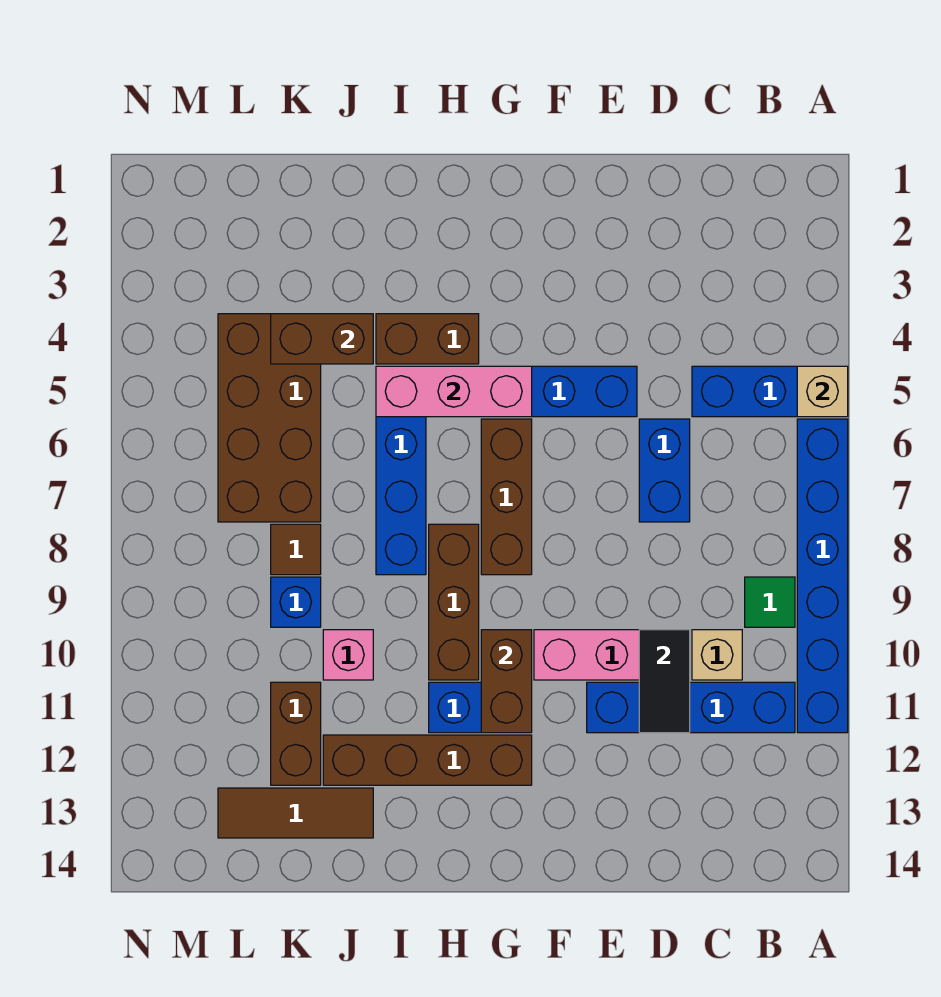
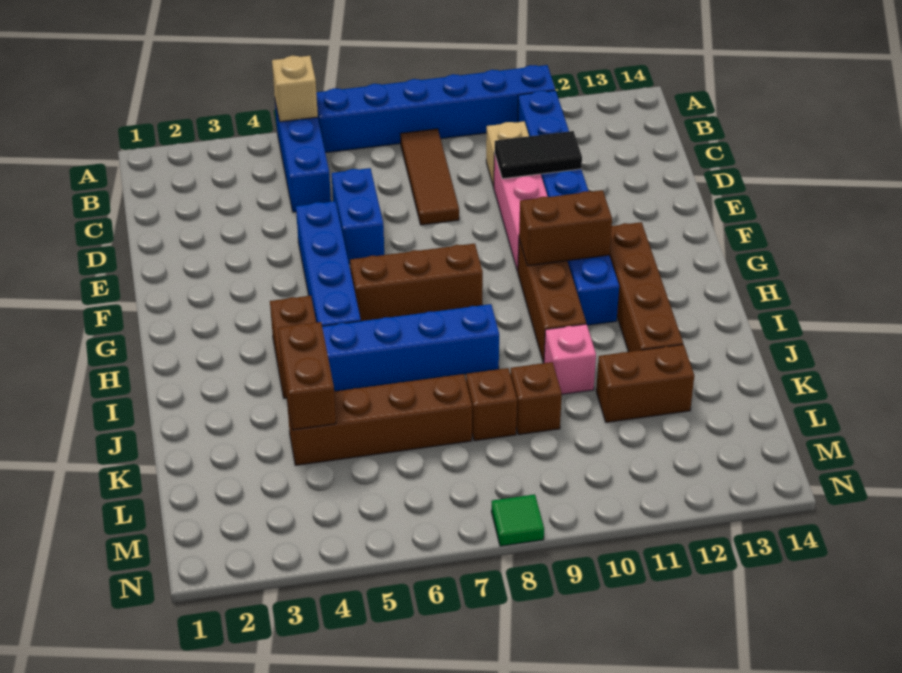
green 1x1 tile [745,577,795,627] -> green 1x1 tile moved to [491,494,544,546]
blue 1x2 brick [639,419,690,522] -> blue 1x2 brick turned to [332,168,384,264]
pink 1x3 brick [376,366,532,417] -> none
brown 1x3 brick [429,524,479,680] -> brown 1x3 brick turned to [518,239,586,363]
brown 1x3 tile [218,788,373,838] -> brown 1x3 tile moved to [400,129,459,225]
brown 2x4 brick [218,314,321,522] -> brown 1x4 brick [287,374,472,465]
brown 1x1 tile [271,524,321,575] -> brown 1x1 brick [466,368,517,441]
blue 1x1 brick [271,577,321,627] -> brown 1x1 brick [510,362,562,435]

